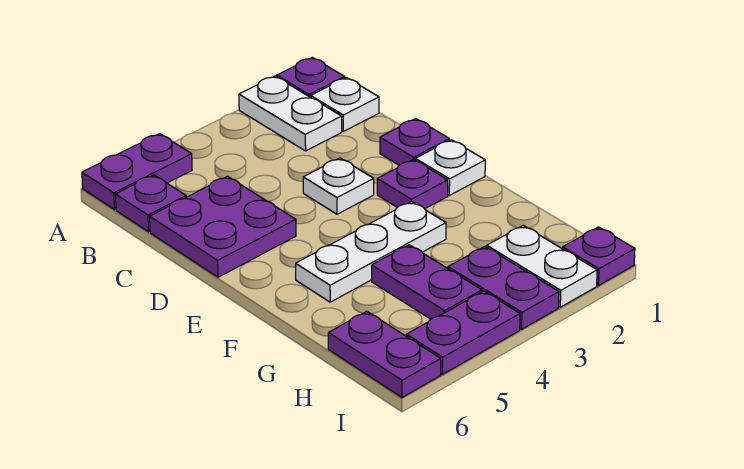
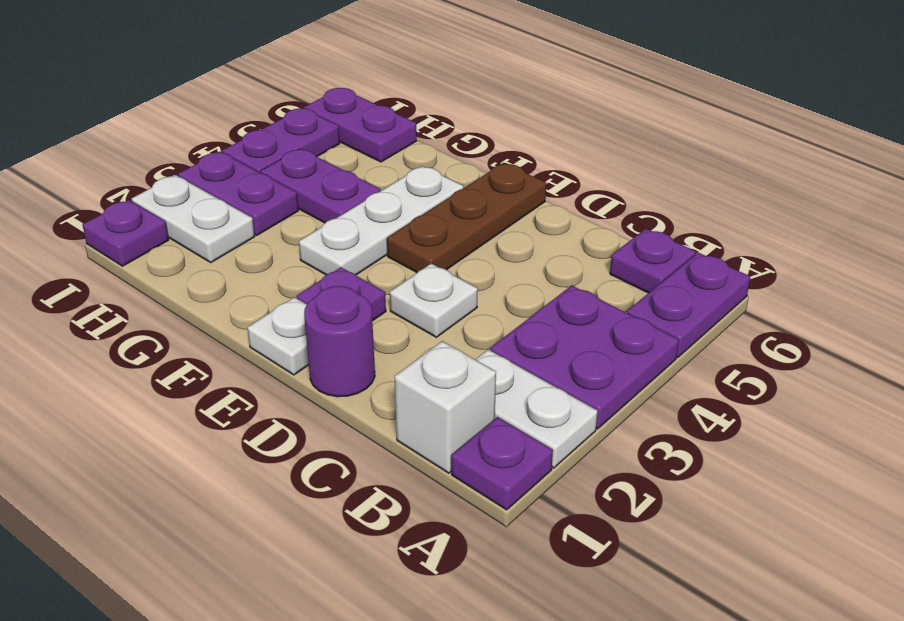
white 1x1 plate [311,78,379,131] -> white 1x1 brick [394,341,496,473]
purple 2x2 plate [150,176,296,277] -> purple 2x2 plate moved to [490,286,679,429]
purple 1x1 plate [380,119,449,165] -> purple 1x1 round brick [304,286,375,397]
none -> brown 1x3 plate [387,163,546,272]

